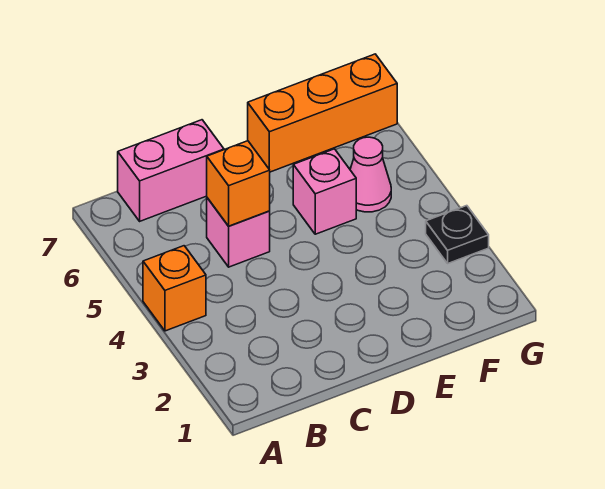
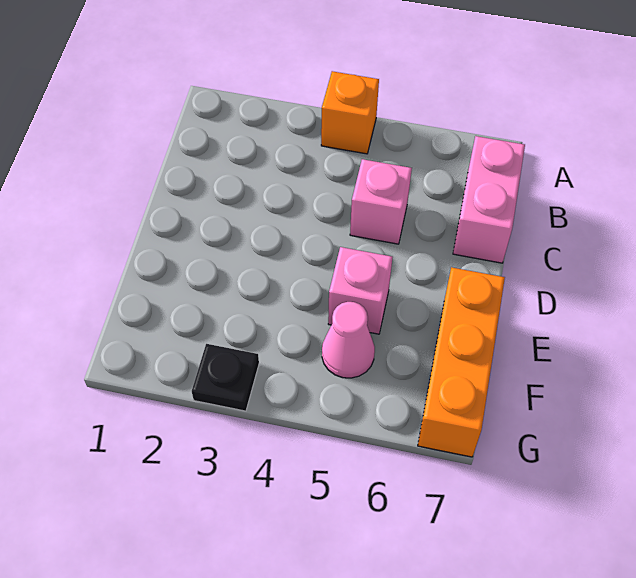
orange 1x1 brick [207,141,270,226] -> none

